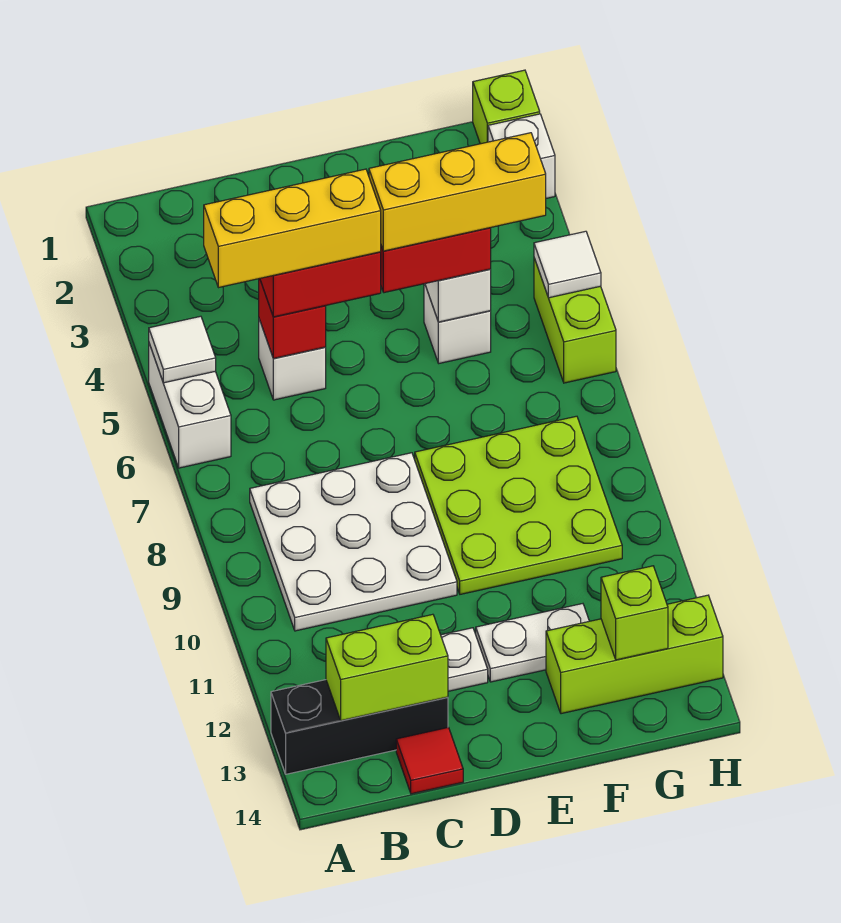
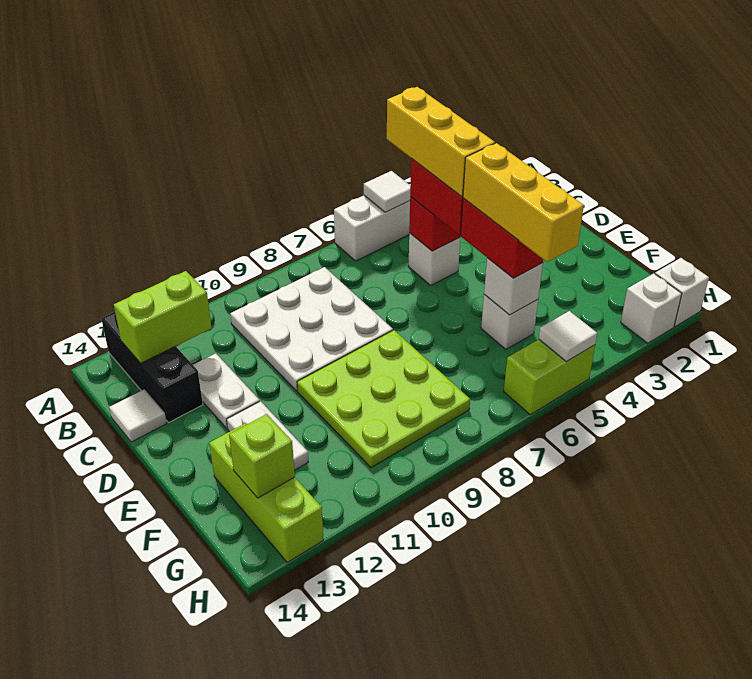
lime 1x2 brick [326,614,448,721] -> lime 1x2 brick turned to [114,271,212,363]
red 1x1 tile [396,727,463,794] -> white 1x1 tile [109,389,167,442]
lime 1x1 brick [473,70,540,144] -> white 1x1 brick [655,258,709,327]

